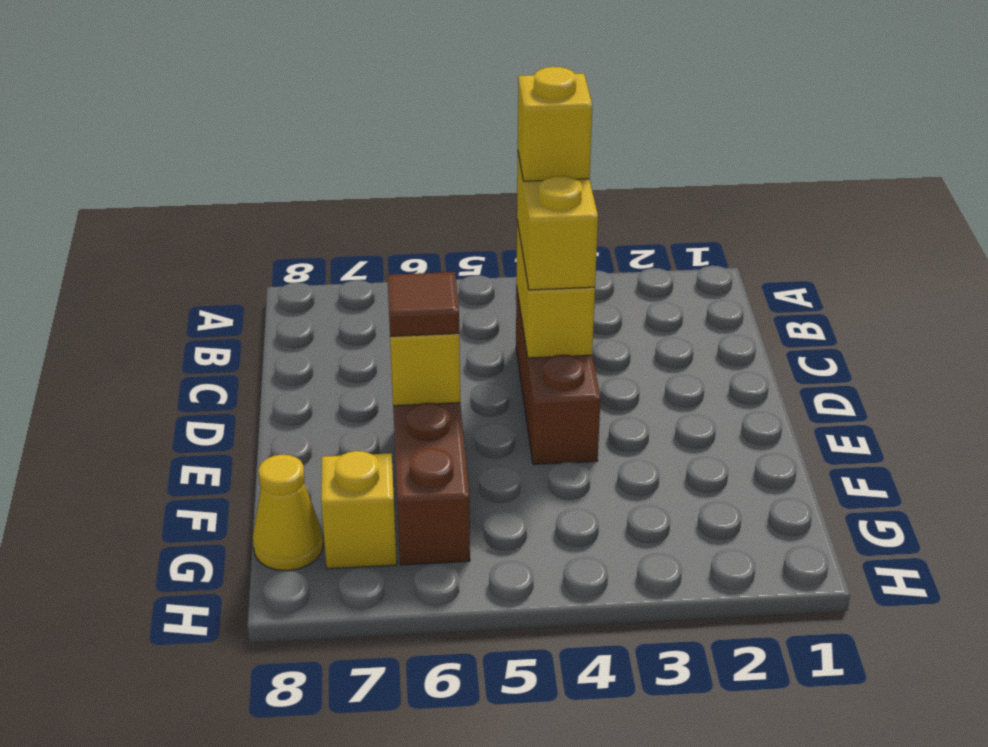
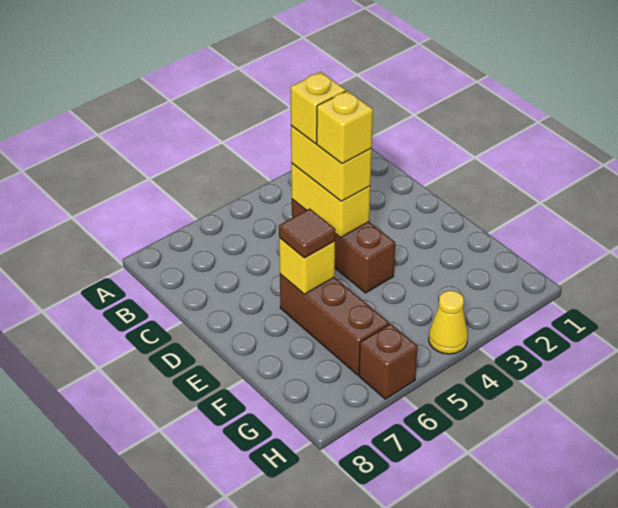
yellow 1x1 brick [321,451,397,569] -> yellow 1x1 brick moved to [317,91,373,164]
yellow 1x1 cone [253,455,323,571] -> yellow 1x1 cone moved to [429,291,468,354]
none -> brown 1x1 brick [359,324,418,399]

